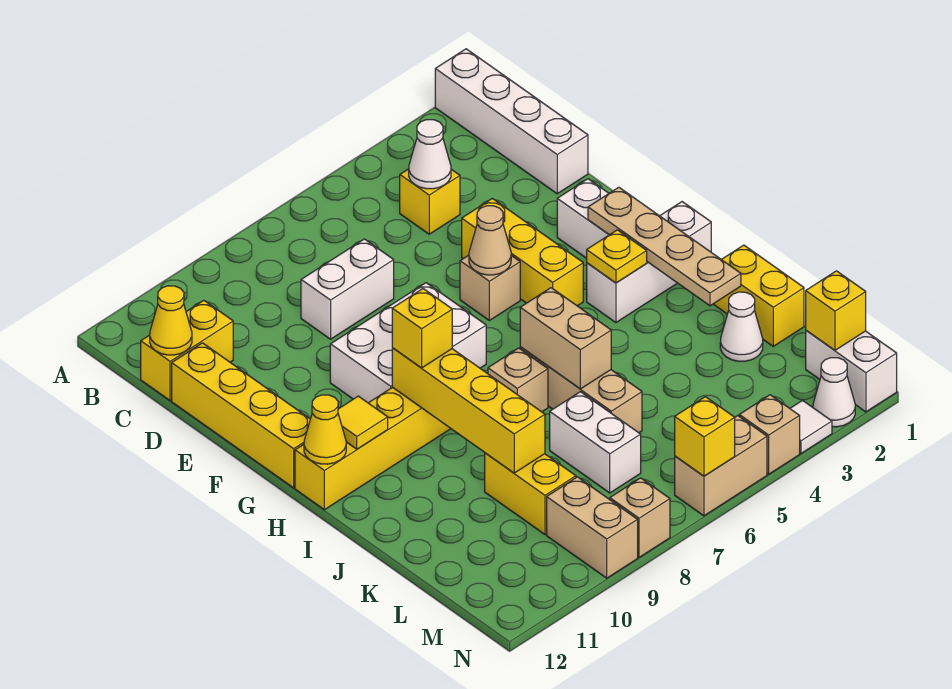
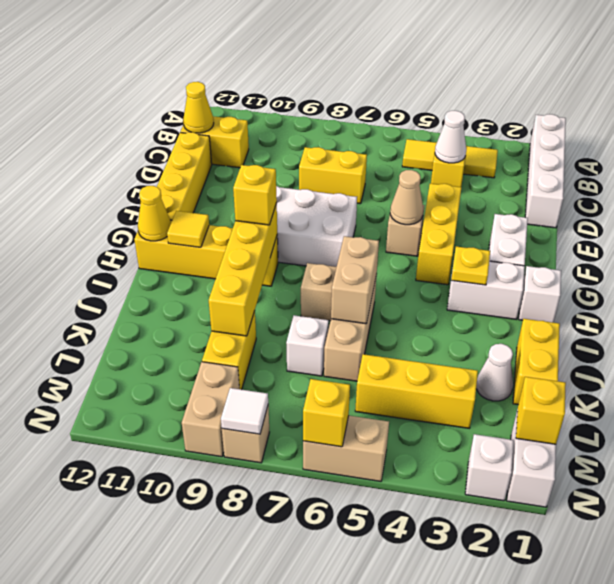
none -> yellow 1x3 tile [402,139,498,178]
white 1x2 brick [301,239,394,339] -> yellow 1x2 brick [299,147,367,204]
tan 1x4 plate [588,187,741,306] -> none
white 1x2 brick [550,392,641,493] -> white 1x1 brick [286,315,329,376]
none -> yellow 1x3 brick [355,354,478,428]
white 1x1 cone [813,358,855,427] -> white 1x1 brick [465,434,514,501]
white 1x1 tile [790,401,832,453] -> white 1x1 tile moved to [221,388,268,434]
tan 1x1 brick [739,395,800,474] -> none

